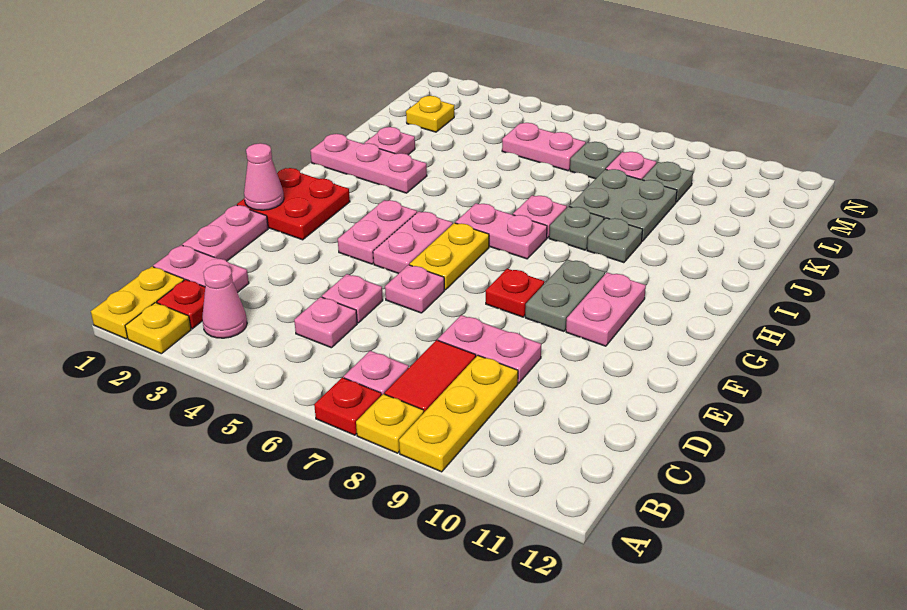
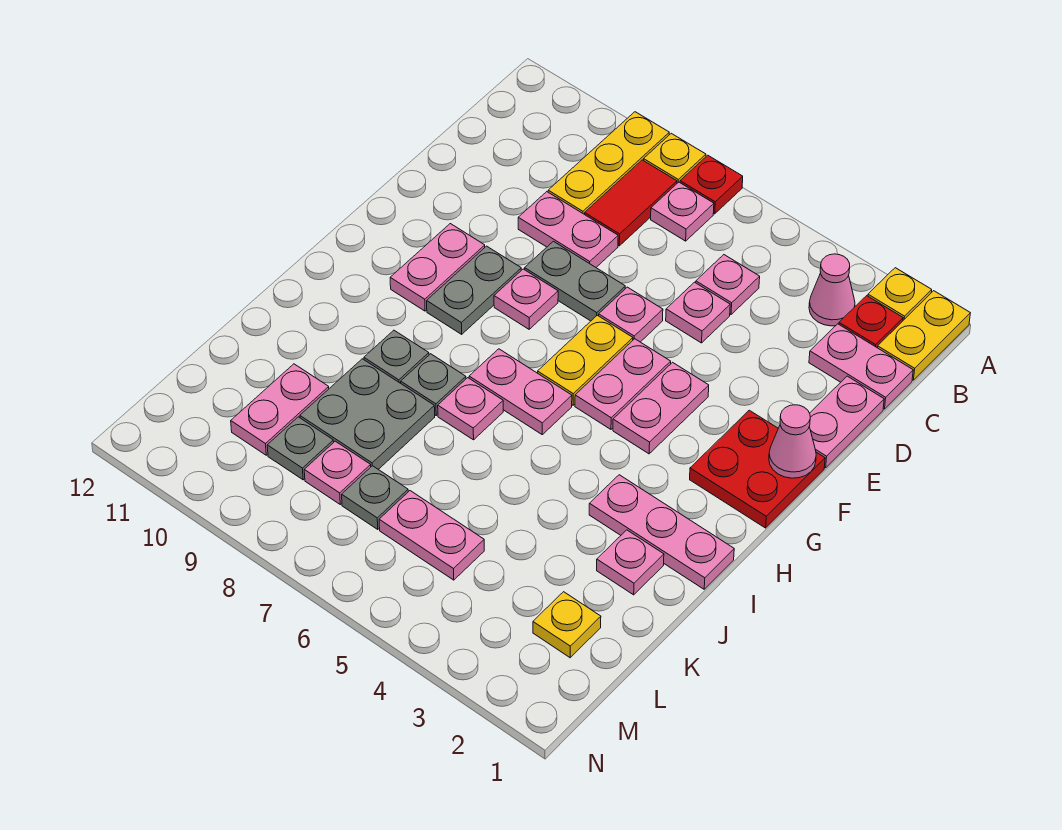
none -> grey 1x2 plate [525,241,625,321]
red 1x1 plate [486,269,544,317] -> pink 1x1 plate [494,269,558,329]
none -> pink 1x2 plate [231,364,329,455]

